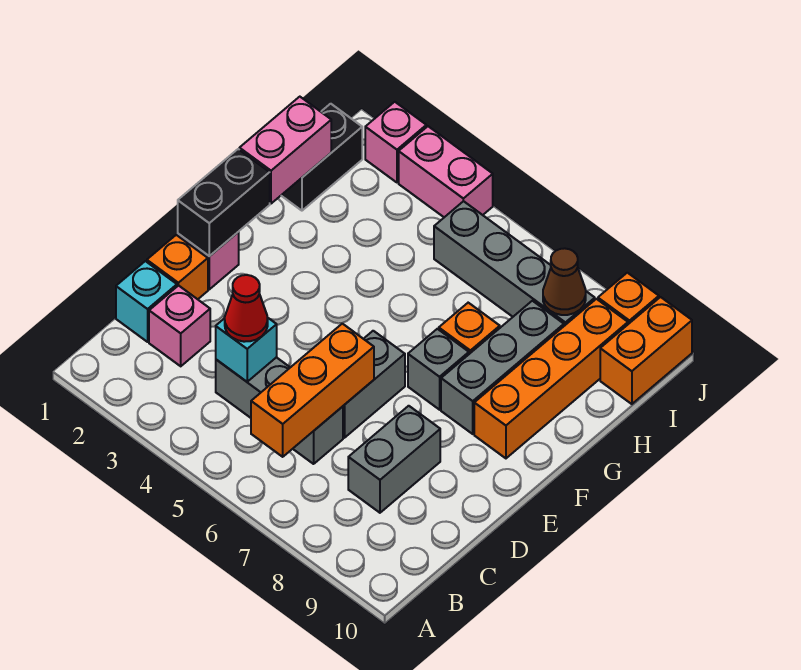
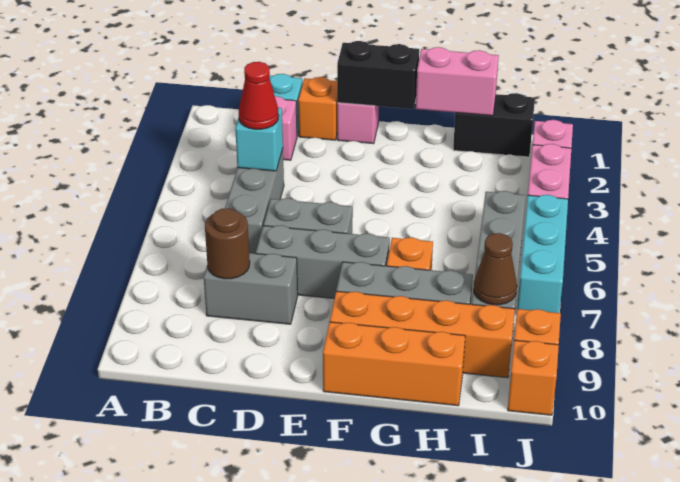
orange 1x3 brick [251,324,374,457] -> orange 1x3 brick moved to [323,322,465,406]
none -> brown 1x1 round brick [205,208,250,279]
grey 1x1 brick [408,329,469,410] -> grey 1x3 brick [256,225,390,299]
orange 1x2 brick [600,297,692,404] -> orange 1x1 brick [508,340,559,415]
none -> cyan 1x3 brick [517,195,568,313]

